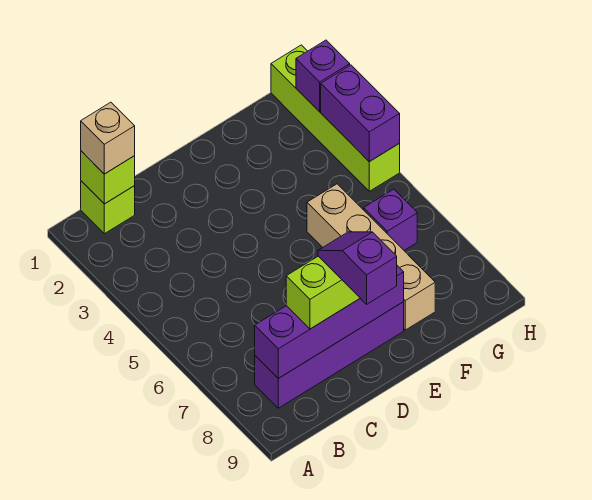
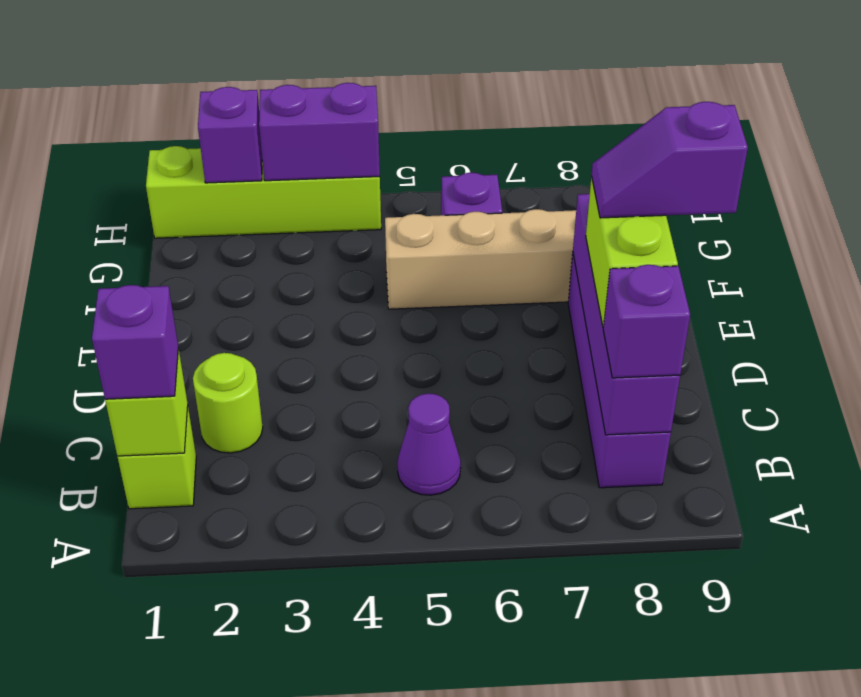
tan 1x1 brick [81,102,135,174] -> purple 1x1 brick [92,285,178,399]
none -> purple 1x1 cone [397,393,461,495]
none -> purple 1x1 brick [603,265,690,378]
none -> lime 1x1 round brick [193,353,263,453]

